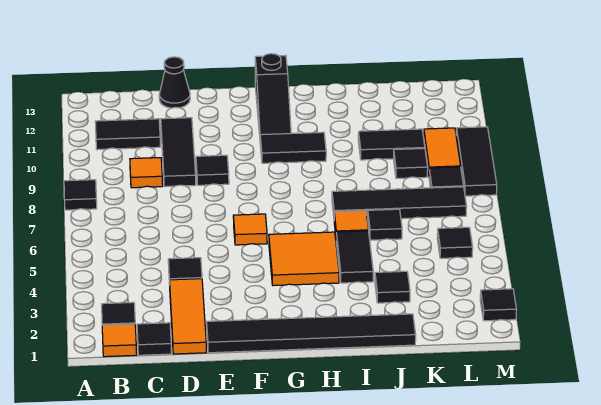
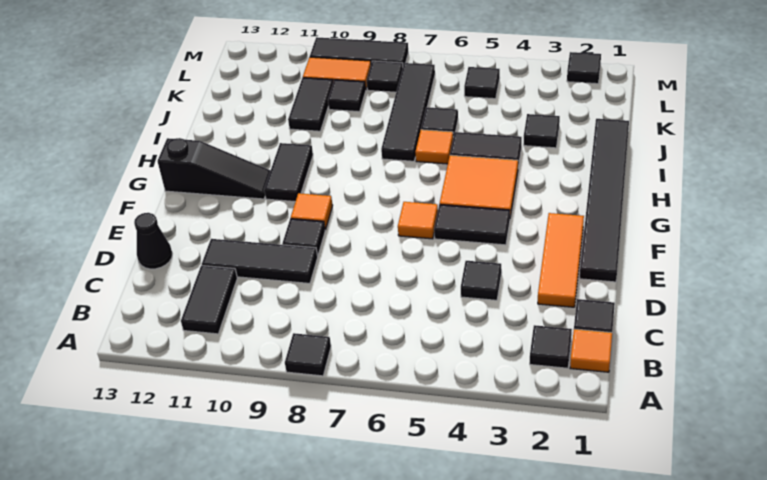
orange 1x1 tile [130,158,163,188] -> orange 1x1 tile moved to [291,193,333,230]
orange 1x3 tile [169,279,206,354] -> orange 1x3 tile turned to [538,213,584,307]
none -> black 1x2 tile [434,204,510,245]

